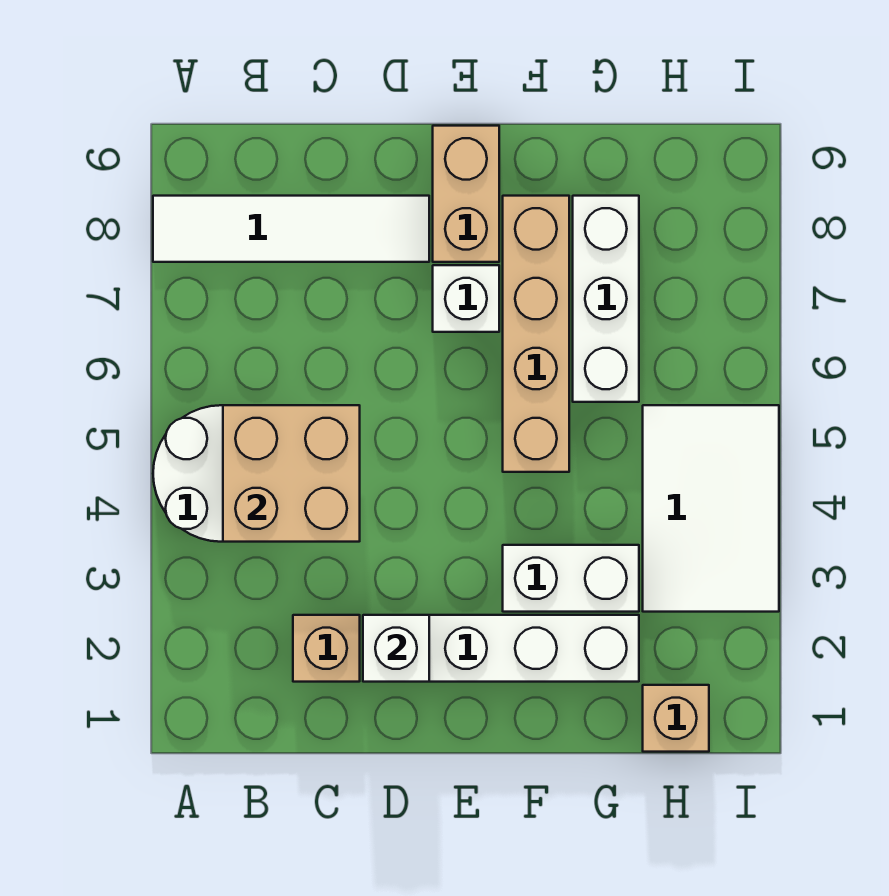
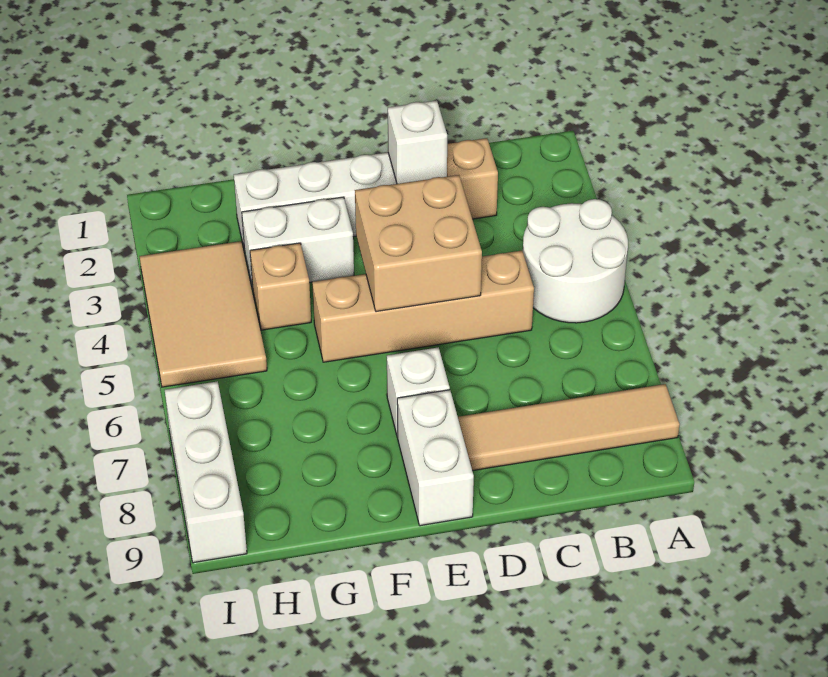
white 1x4 tile [153,196,429,262] -> tan 1x4 tile [458,384,680,471]
tan 2x2 brick [223,405,360,542] -> tan 2x2 brick moved to [355,175,482,312]
tan 1x2 brick [433,126,499,262] -> white 1x2 brick [397,390,474,526]
tan 1x4 brick [503,196,569,472] -> tan 1x4 brick turned to [312,251,534,362]
white 1x3 brick [573,196,639,402] -> white 1x3 brick moved to [165,381,247,563]
tan 1x1 brick [643,685,709,752] -> tan 1x1 brick moved to [250,243,311,330]
white 2x3 tile [643,405,779,612] -> tan 2x3 tile [140,241,267,387]

